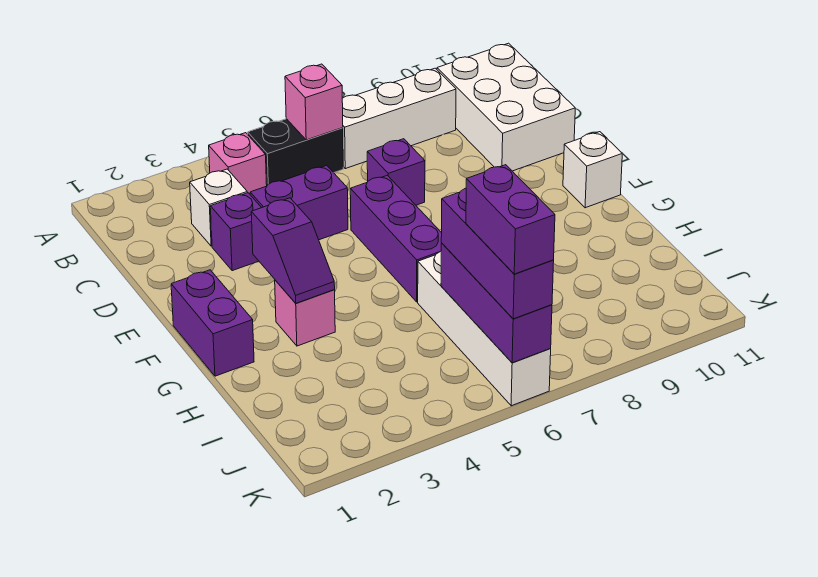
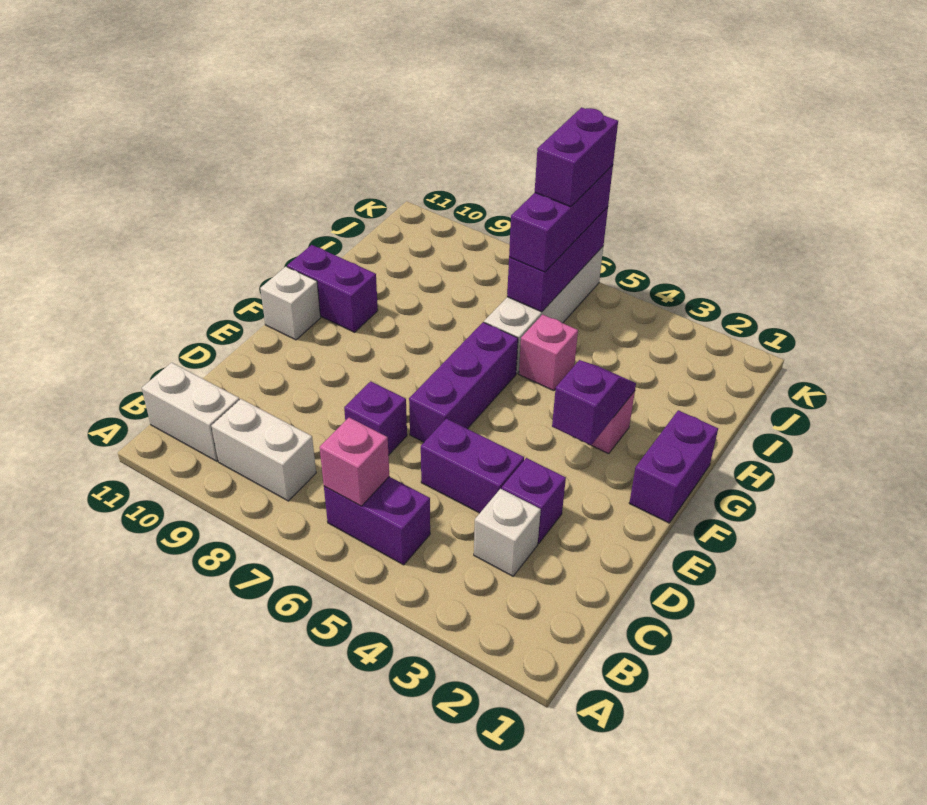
pink 1x1 brick [209,133,267,194] -> pink 1x1 brick moved to [519,314,578,391]
black 1x2 brick [248,119,343,185] -> purple 1x2 brick [324,477,430,565]
white 1x3 brick [342,68,456,169] -> white 1x2 brick [212,399,316,501]
white 2x3 brick [437,43,575,171] -> white 1x2 brick [142,363,239,461]
none -> purple 1x2 brick [287,245,378,332]

